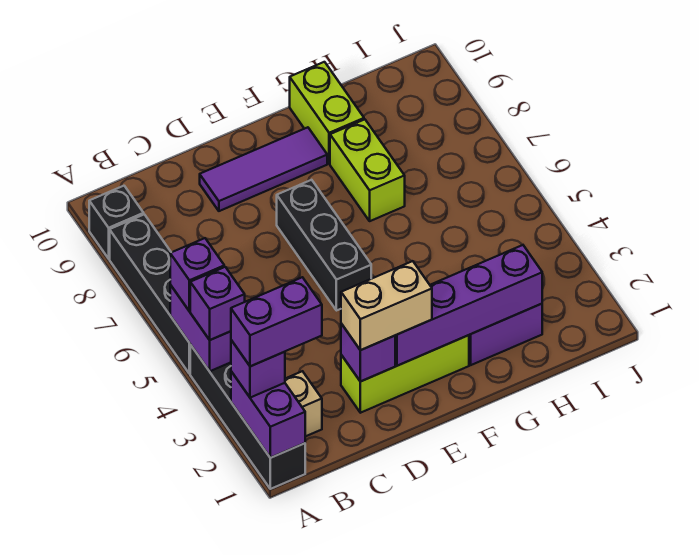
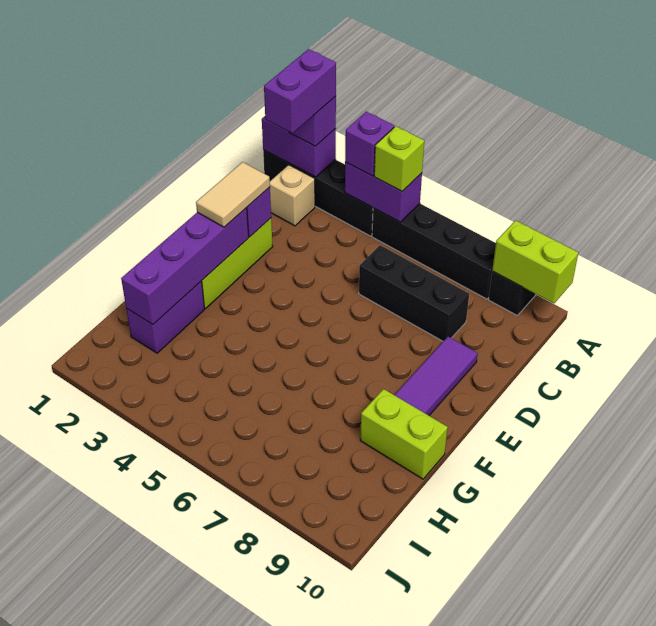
purple 1x1 brick [170,238,224,311] -> lime 1x1 brick [374,126,424,191]
tan 1x2 brick [341,261,432,350] -> tan 1x2 tile [196,162,270,227]
black 1x3 brick [277,180,371,311] -> black 1x3 brick moved to [359,245,469,341]
lime 1x2 brick [330,119,405,221] -> lime 1x2 brick moved to [492,220,578,303]

